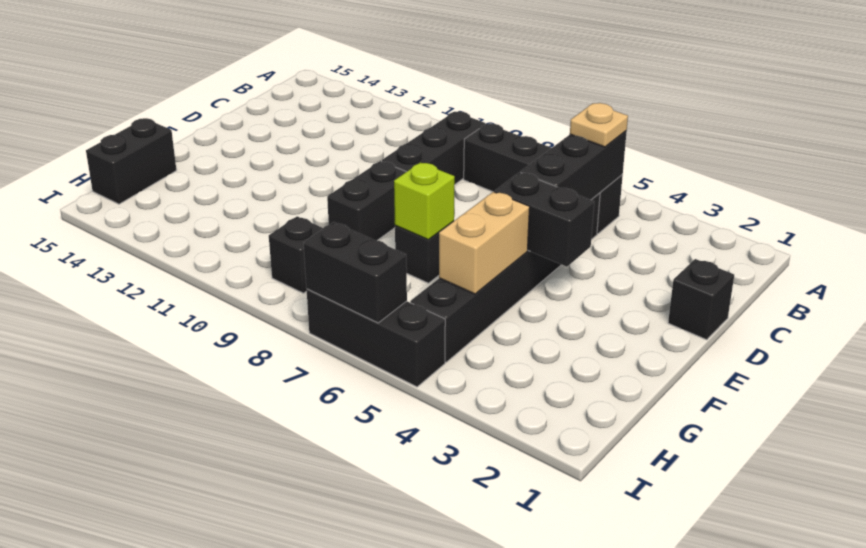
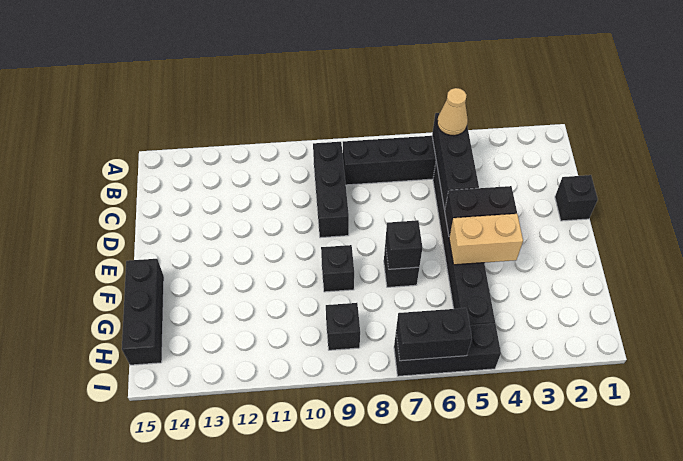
tan 1x1 plate [570,103,628,147] -> tan 1x1 cone [437,88,468,136]
black 1x2 brick [327,161,406,240] -> black 1x1 brick [321,245,354,292]
tan 1x2 brick [439,192,530,294] -> tan 1x2 brick turned to [449,214,523,265]
lime 1x1 brick [394,162,455,240] -> black 1x1 brick [385,220,422,269]
black 1x2 brick [86,118,176,204] -> black 1x3 brick [122,259,164,365]

